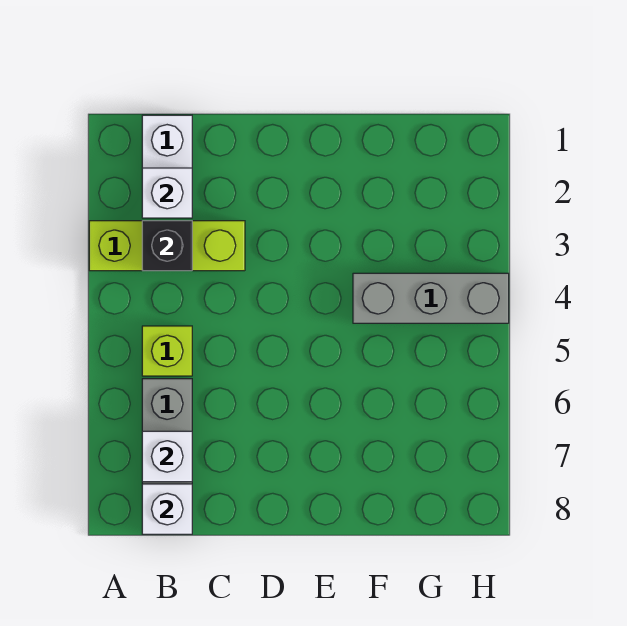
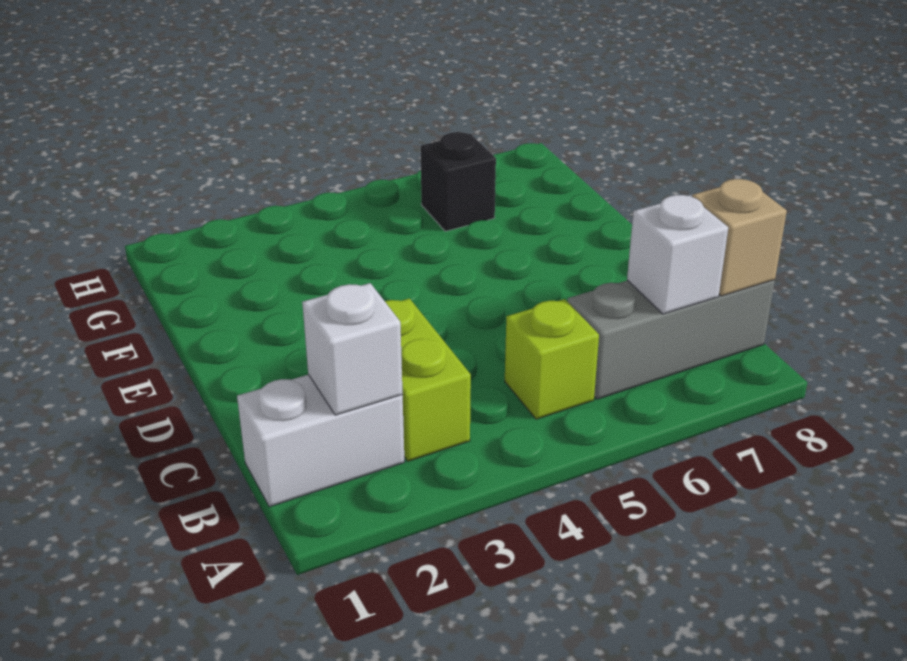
lime 1x3 brick [89,221,245,271] -> lime 1x2 brick [385,298,471,461]
black 1x1 brick [142,221,192,271] -> black 1x1 brick moved to [421,132,496,231]
white 1x1 brick [142,484,192,534] -> tan 1x1 brick [692,179,787,296]
grey 1x3 brick [353,273,509,323] -> none

